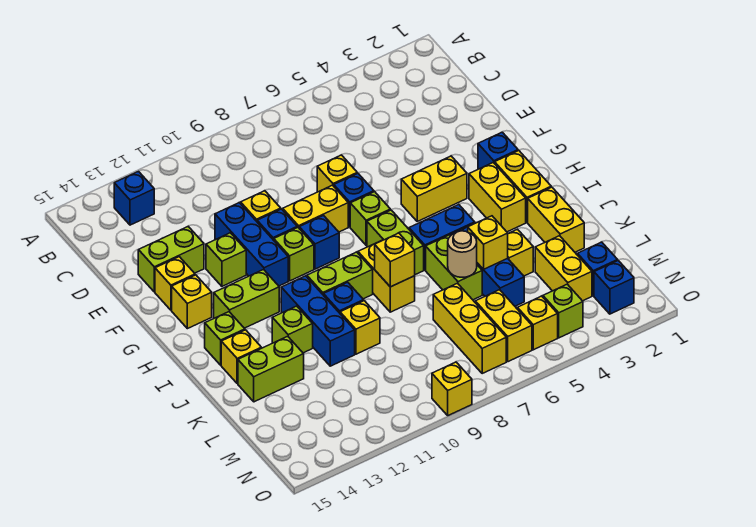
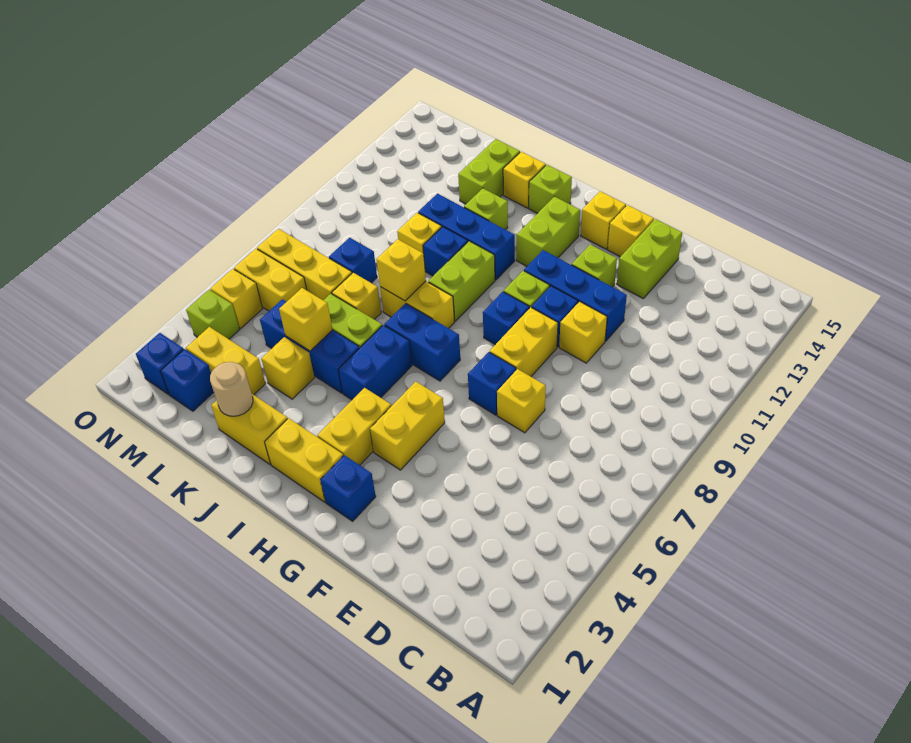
blue 1x1 brick [114,172,154,225] -> blue 1x1 brick moved to [329,238,377,283]
lime 1x1 brick [350,192,390,245] -> none
yellow 1x2 brick [469,162,526,232] -> yellow 1x2 brick turned to [317,388,391,465]
lime 1x2 brick [367,210,424,275] -> blue 1x2 brick [384,303,460,381]
tan 1x1 round brick [448,231,477,277] -> tan 1x1 round brick moved to [210,362,253,416]
yellow 1x1 brick [432,362,472,415] -> yellow 1x1 brick moved to [332,273,381,319]

